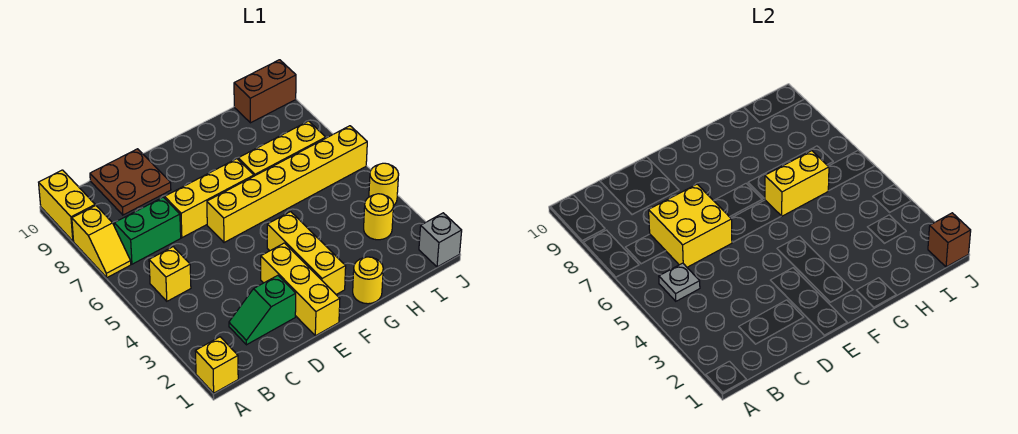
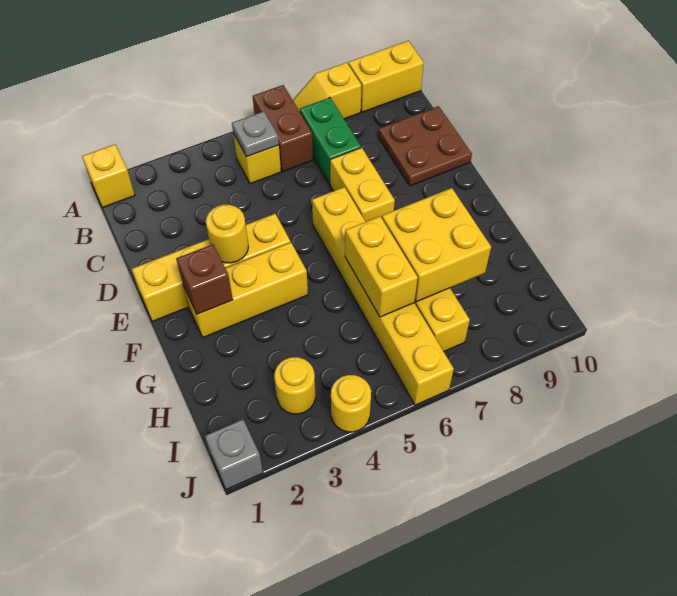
green 1x2 slope [229,275,296,345] -> none
yellow 2x2 brick [649,184,732,267] -> yellow 2x2 brick moved to [382,188,491,302]
yellow 1x3 brick [165,159,254,238] -> yellow 1x2 brick [330,148,395,222]
yellow 1x3 brick [261,243,340,336] -> yellow 1x4 brick [132,214,291,322]
yellow 1x1 round brick [353,257,383,304] -> yellow 1x1 round brick moved to [206,205,248,263]
brown 1x2 brick [234,60,296,123] -> brown 1x2 brick moved to [253,85,313,171]
brown 1x1 brick [928,213,971,267] -> brown 1x1 brick moved to [176,244,233,314]

